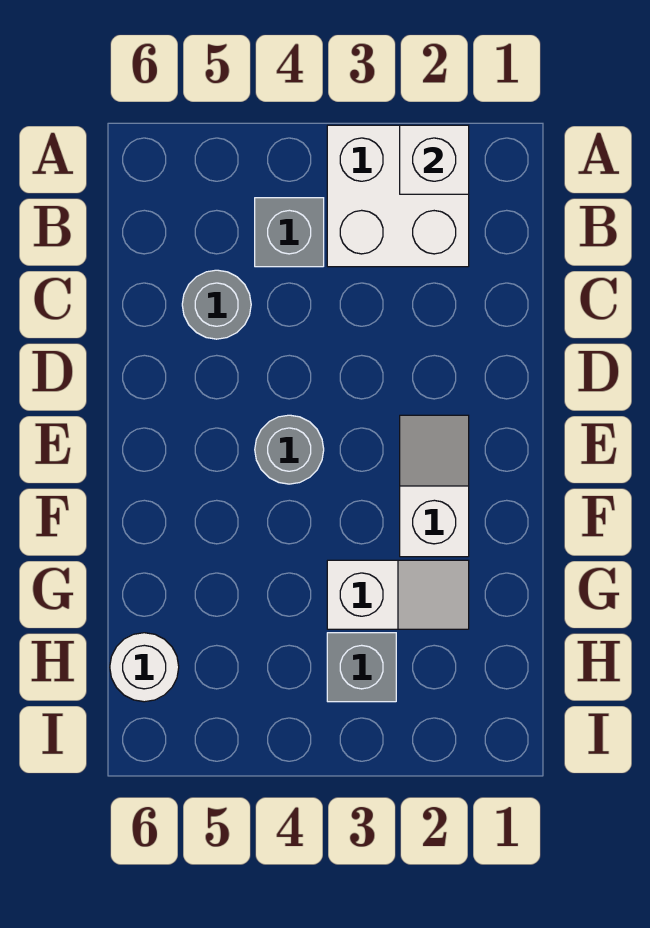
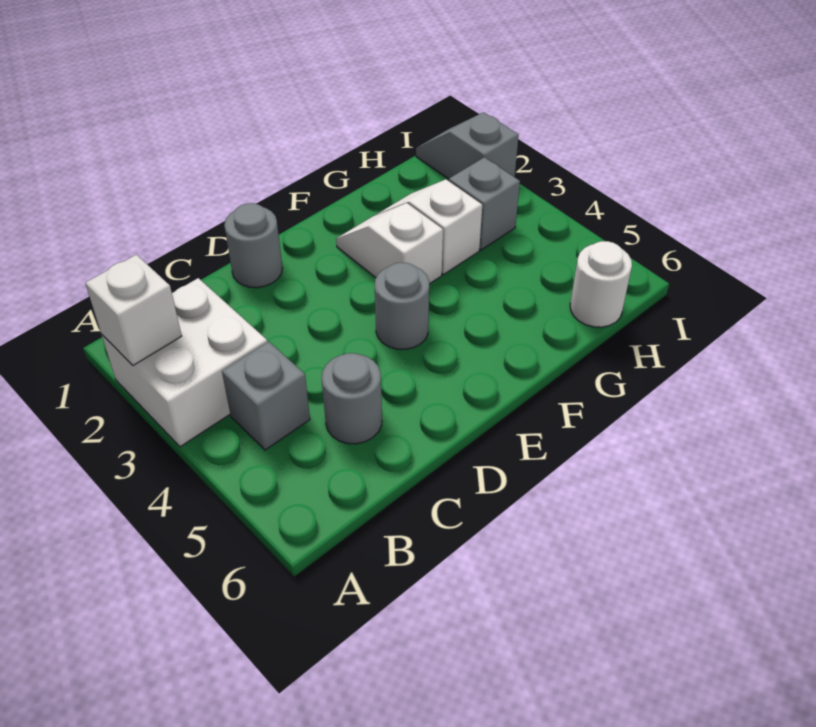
none -> grey 1x1 round brick [224,203,282,288]
white 1x2 slope [400,415,469,557] -> white 1x2 slope turned to [336,203,443,284]
none -> grey 1x2 slope [416,112,519,179]

